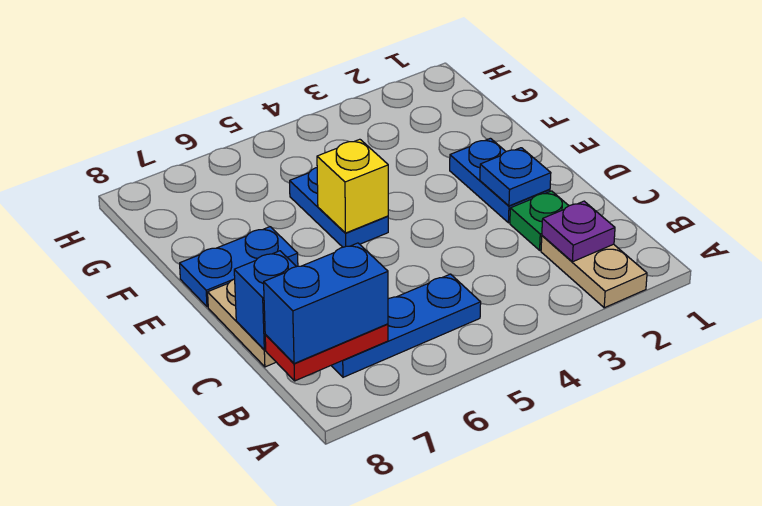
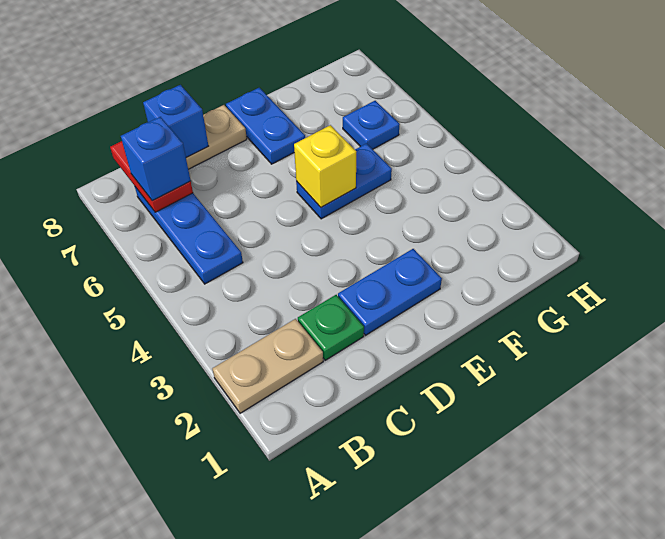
purple 1x1 plate [542,201,615,262] -> none
blue 1x2 brick [264,243,388,364] -> blue 1x1 brick [121,117,191,201]
blue 1x1 plate [480,148,551,206] -> blue 1x1 plate moved to [343,101,400,149]

